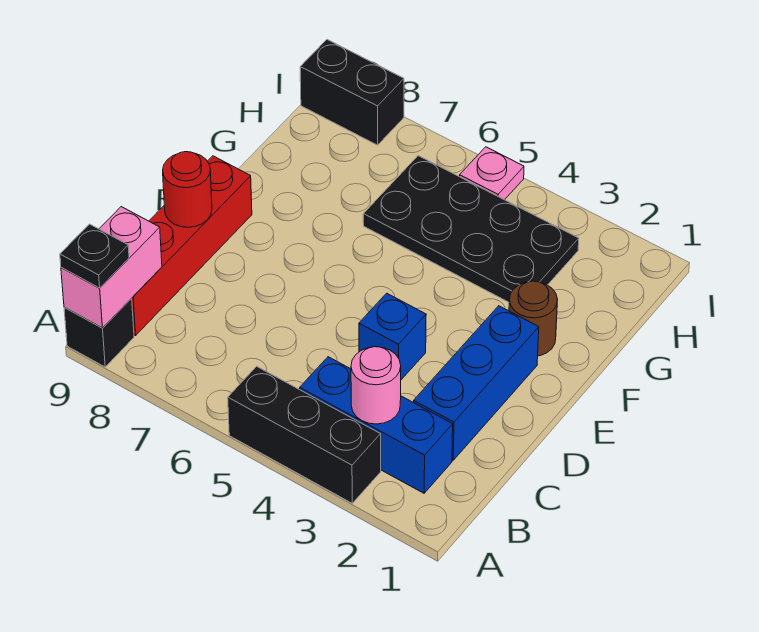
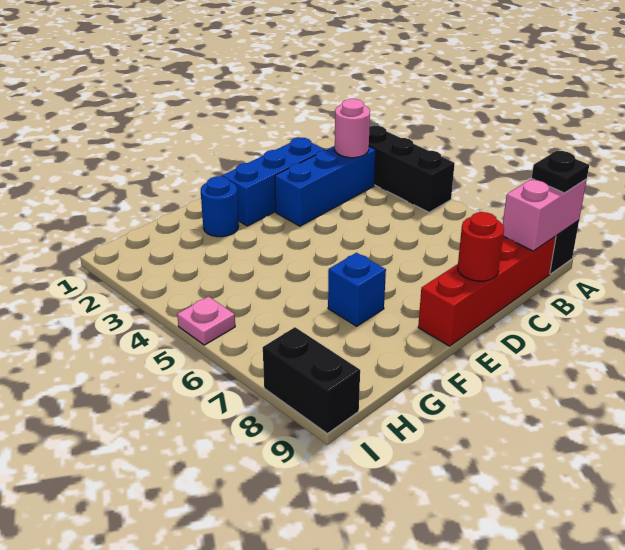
blue 1x3 brick [300,357,453,493] -> blue 1x3 brick turned to [275,146,376,226]
blue 1x1 brick [359,293,426,380] -> blue 1x1 brick moved to [328,253,386,326]
brown 1x1 round brick [509,281,558,356] -> blue 1x1 round brick [201,176,239,237]
black 2x4 plate [363,156,579,302] -> none

